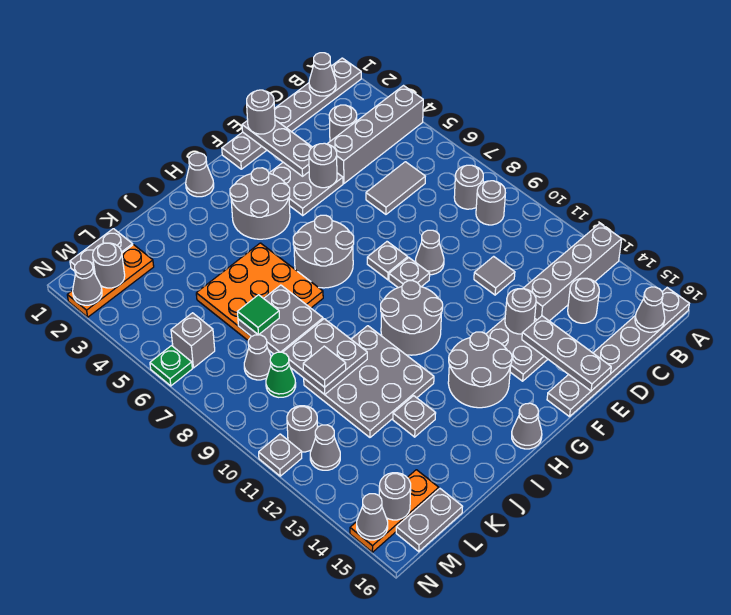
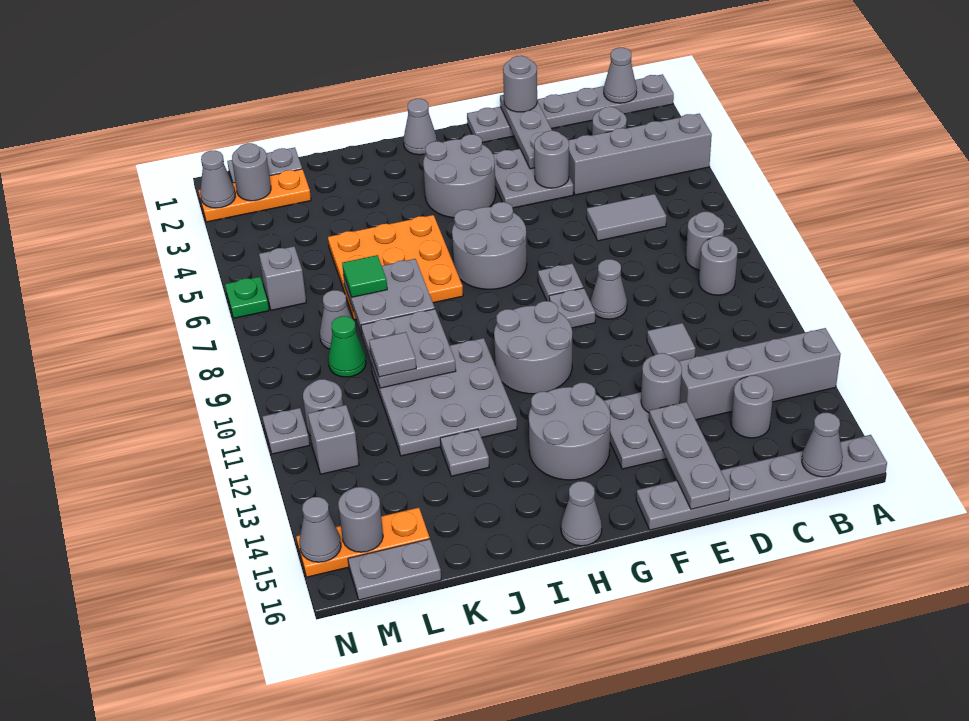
grey 1x1 cone [310,425,340,470] -> grey 1x1 brick [308,405,359,474]

